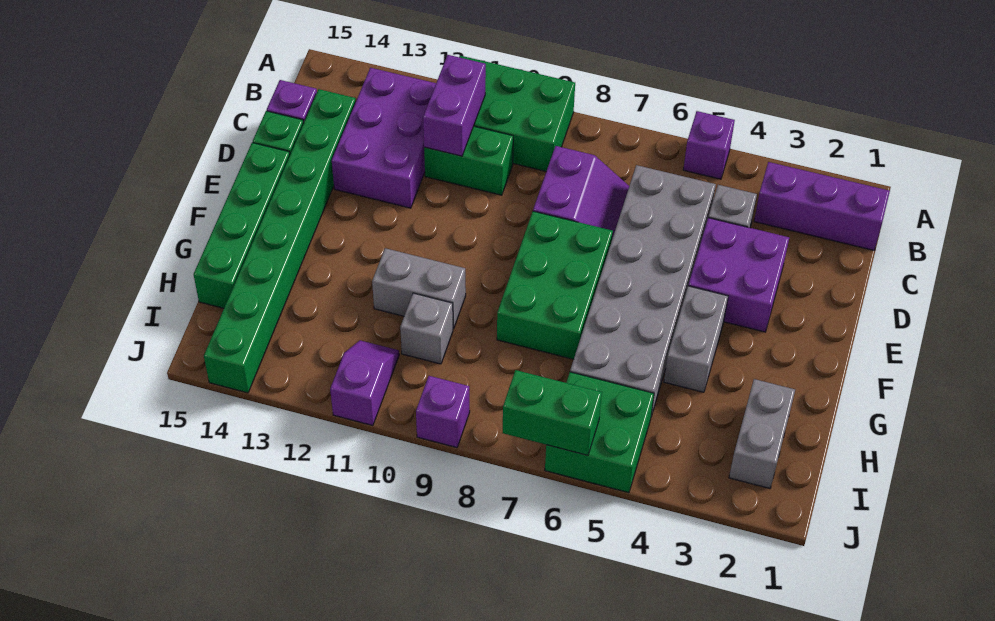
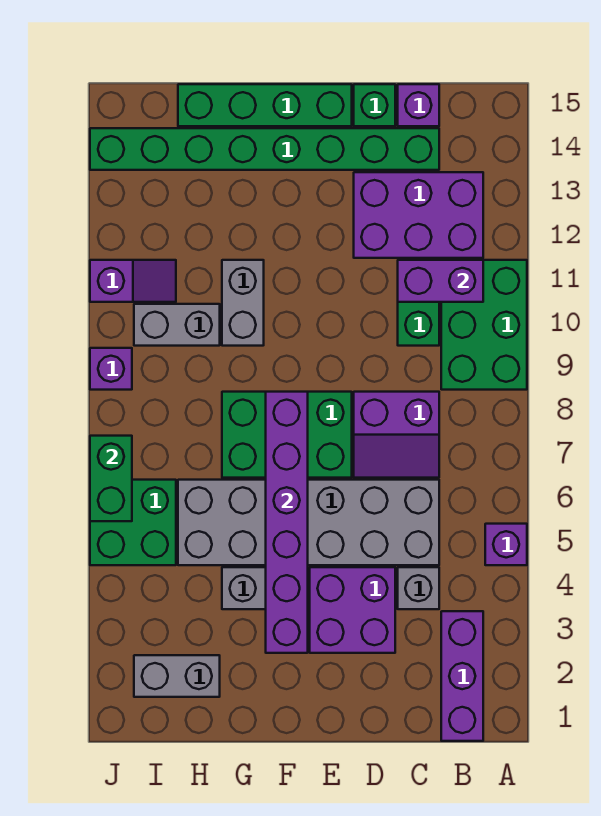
none -> purple 1x6 brick [266,392,308,653]
grey 1x1 brick [400,293,453,364] -> grey 1x2 brick [134,304,220,346]

